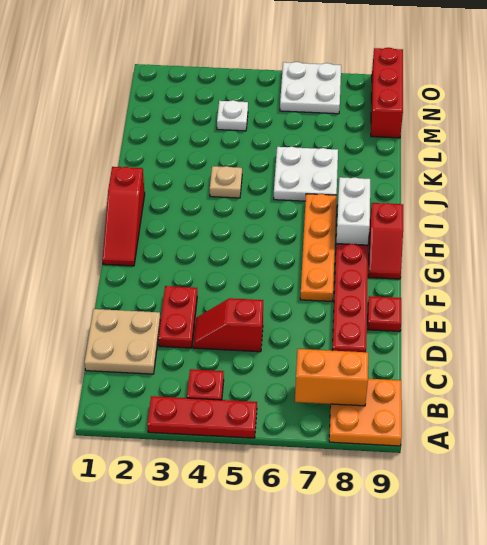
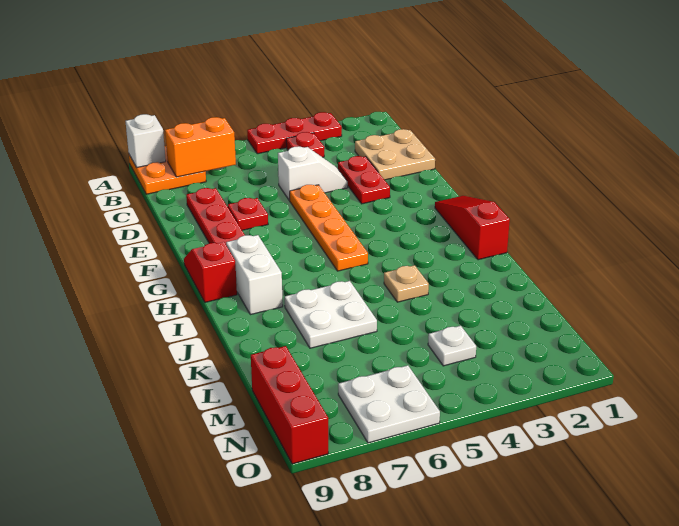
none -> white 1x1 brick [125,114,166,167]
red 1x2 slope [193,298,263,352] -> white 1x2 slope [278,146,348,200]
red 1x1 plate [368,296,401,332] -> red 1x1 plate moved to [228,198,268,230]
orange 1x4 plate [300,194,337,302] -> orange 1x4 plate moved to [289,185,368,271]

